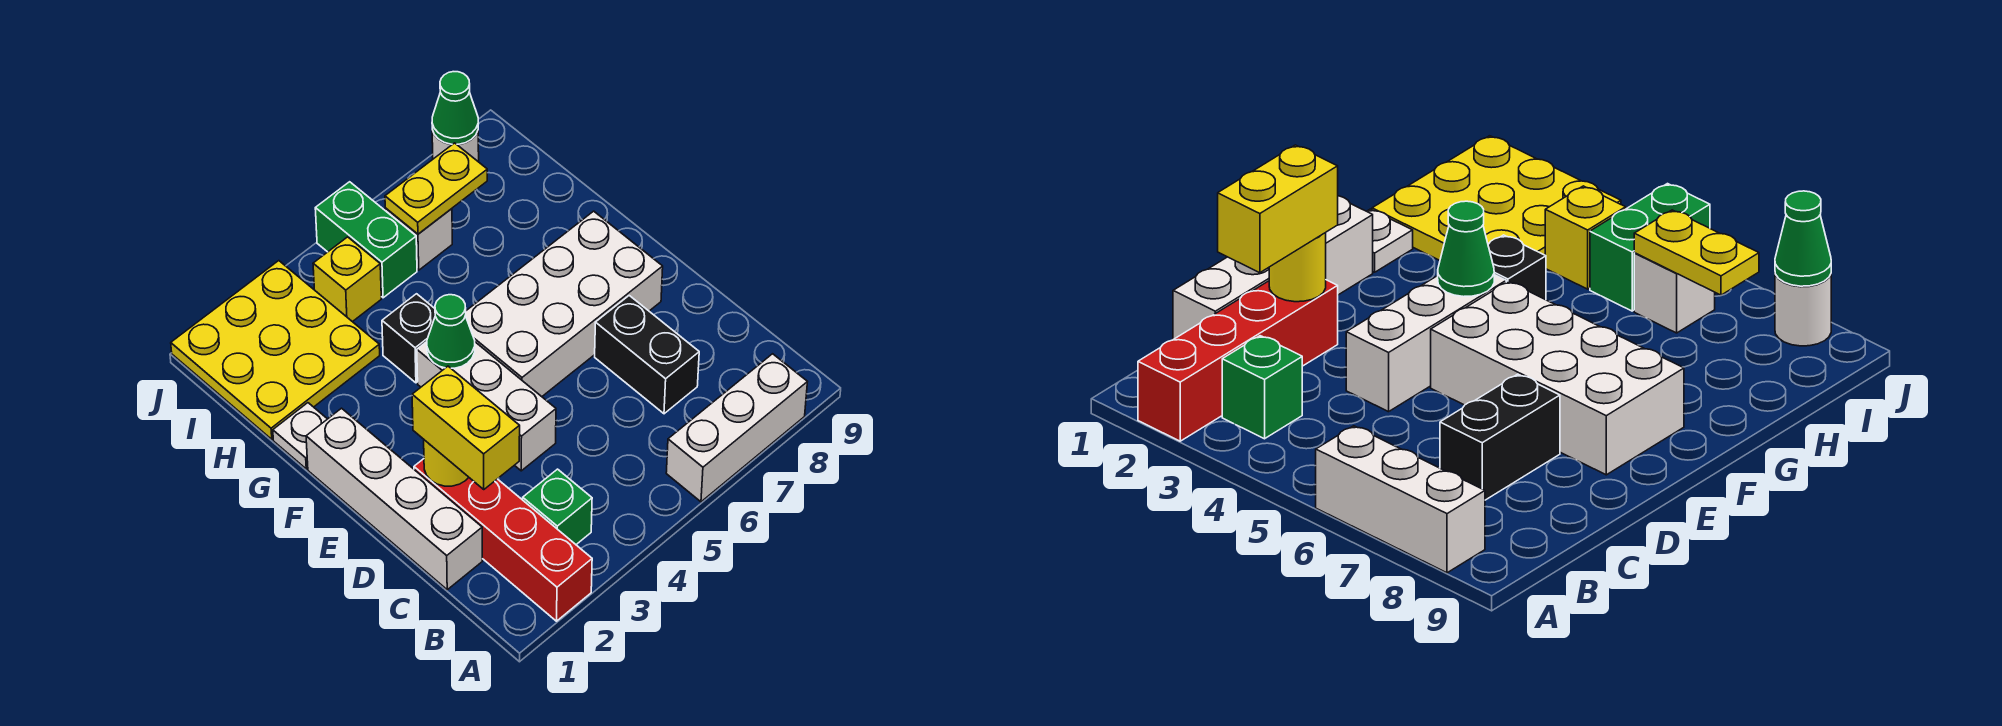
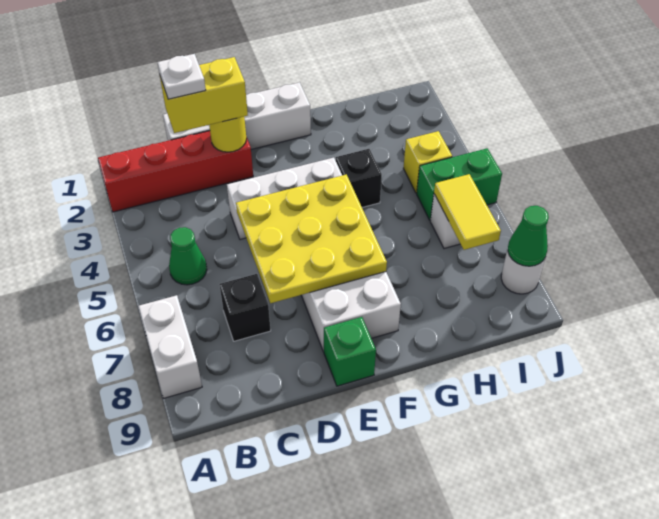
white 1x3 brick [666,354,807,502] -> white 1x2 brick [138,295,202,398]
green 1x1 brick [523,469,592,544] -> green 1x1 brick moved to [324,317,376,386]
black 1x2 brick [595,296,699,414] -> black 1x1 brick [220,274,271,341]
green 1x1 cone [427,295,475,368] -> green 1x1 cone moved to [169,227,207,285]
white 1x1 plate [273,403,327,469] -> white 1x1 plate moved to [157,54,206,99]
yellow 3x3 plate [171,261,380,439] -> yellow 3x3 plate moved to [236,174,387,303]
yellow 1x2 plate [385,143,487,234] -> yellow 1x2 tile [434,174,501,250]

